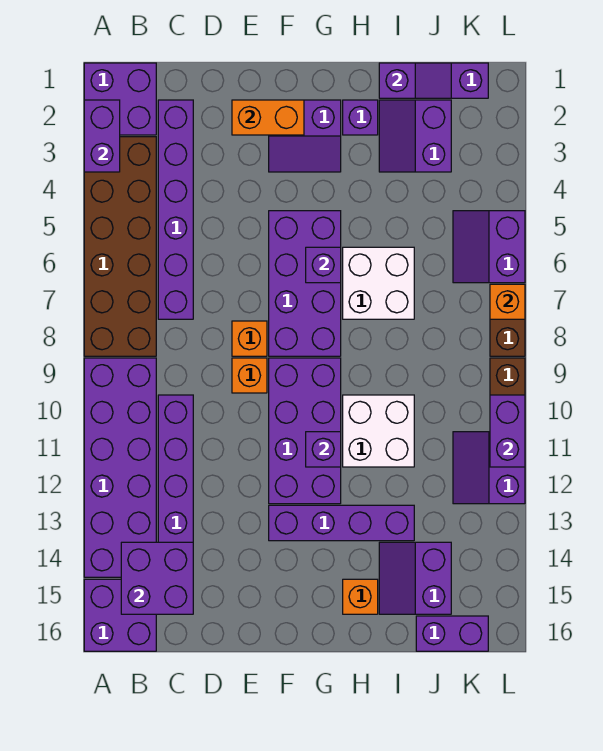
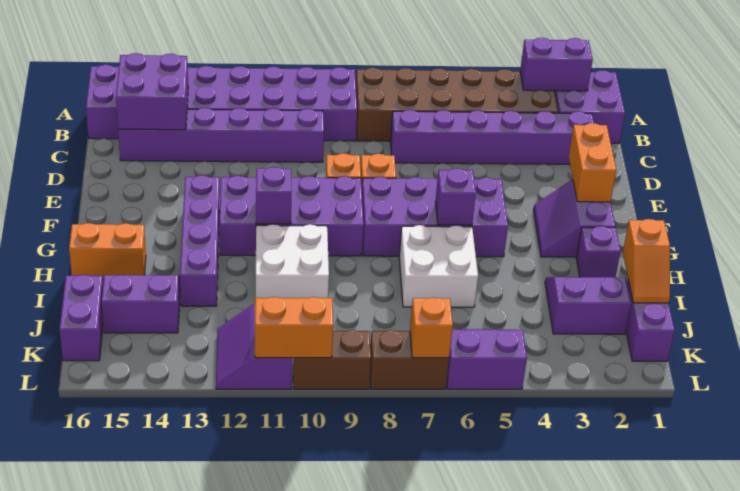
orange 1x1 brick [343,579,378,614] -> orange 1x2 brick [69,223,146,280]
purple 1x2 slope [379,63,451,98] -> orange 1x2 slope [623,219,670,303]
purple 2x2 slope [453,432,525,504] -> purple 2x2 slope turned to [216,303,292,389]
purple 1x2 brick [490,395,525,467] -> orange 1x2 brick [255,297,333,358]

